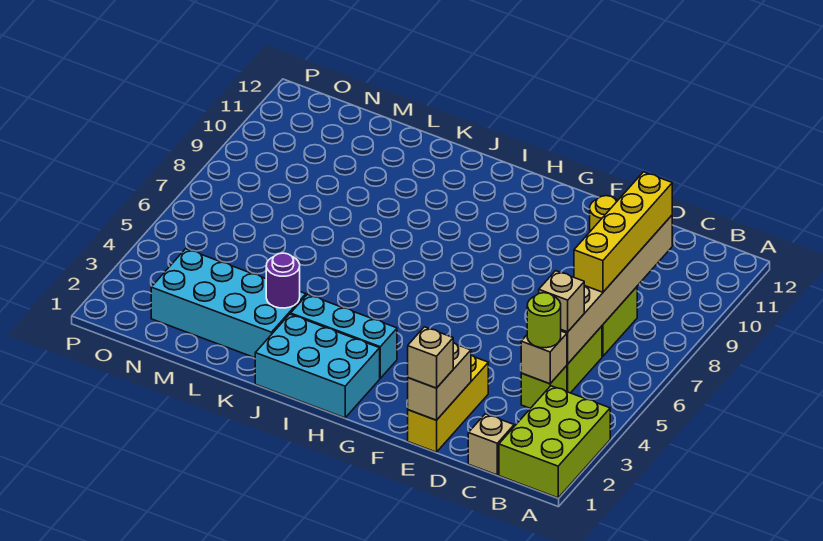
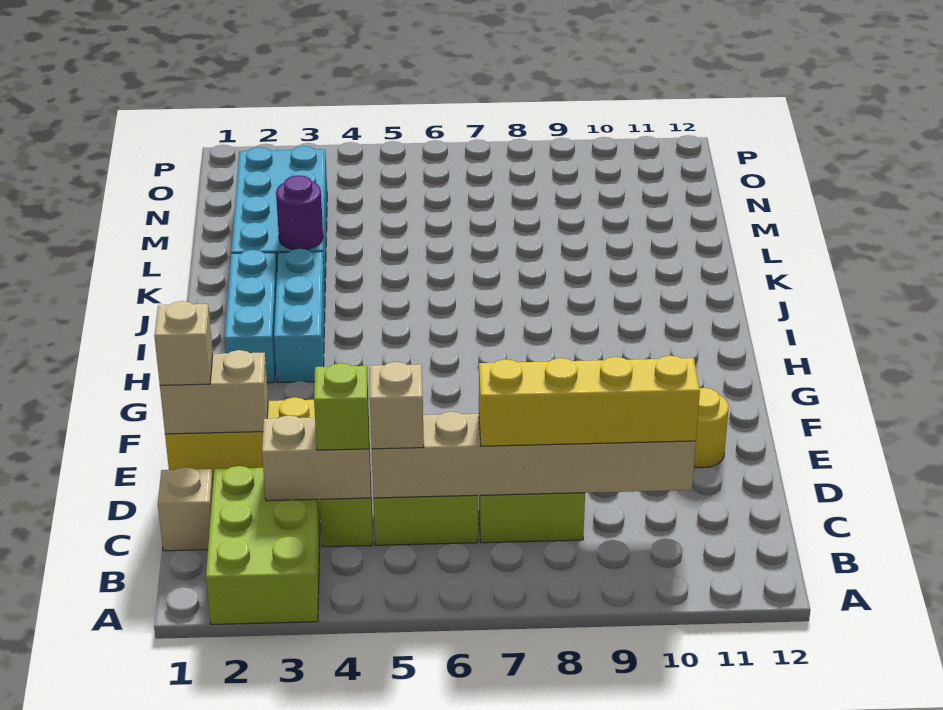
lime 2x3 brick [499,386,610,498] -> lime 2x3 brick turned to [206,466,320,625]
tan 1x1 brick [521,331,567,384] -> tan 1x2 brick [262,415,371,501]
lime 1x1 round brick [527,293,561,348] -> lime 1x1 brick [314,363,369,450]
cyan 2x3 brick [255,314,380,418] -> cyan 1x3 brick [225,250,277,383]

